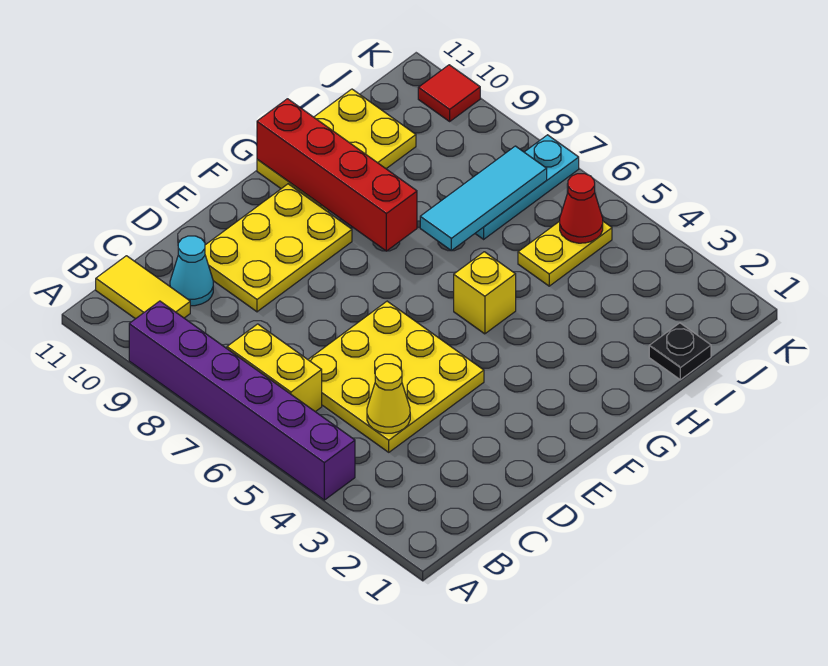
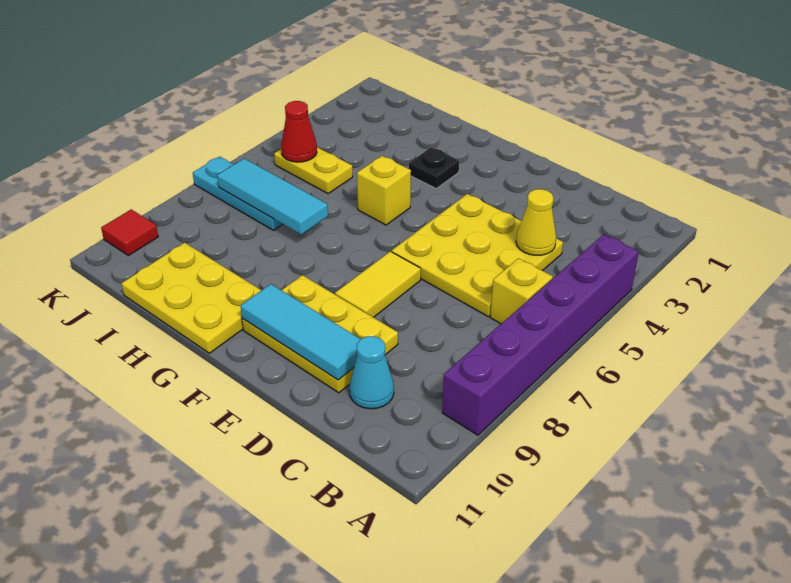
yellow 1x2 brick [227,324,322,412] -> yellow 1x1 brick [490,258,553,324]
yellow 1x2 tile [96,256,190,319] -> yellow 1x2 tile moved to [335,251,421,317]
none -> cyan 1x3 tile [241,284,360,380]
red 1x4 brick [257,99,417,251] -> none
black 1x1 plate [649,323,711,380] -> black 1x1 plate moved to [409,147,459,189]

